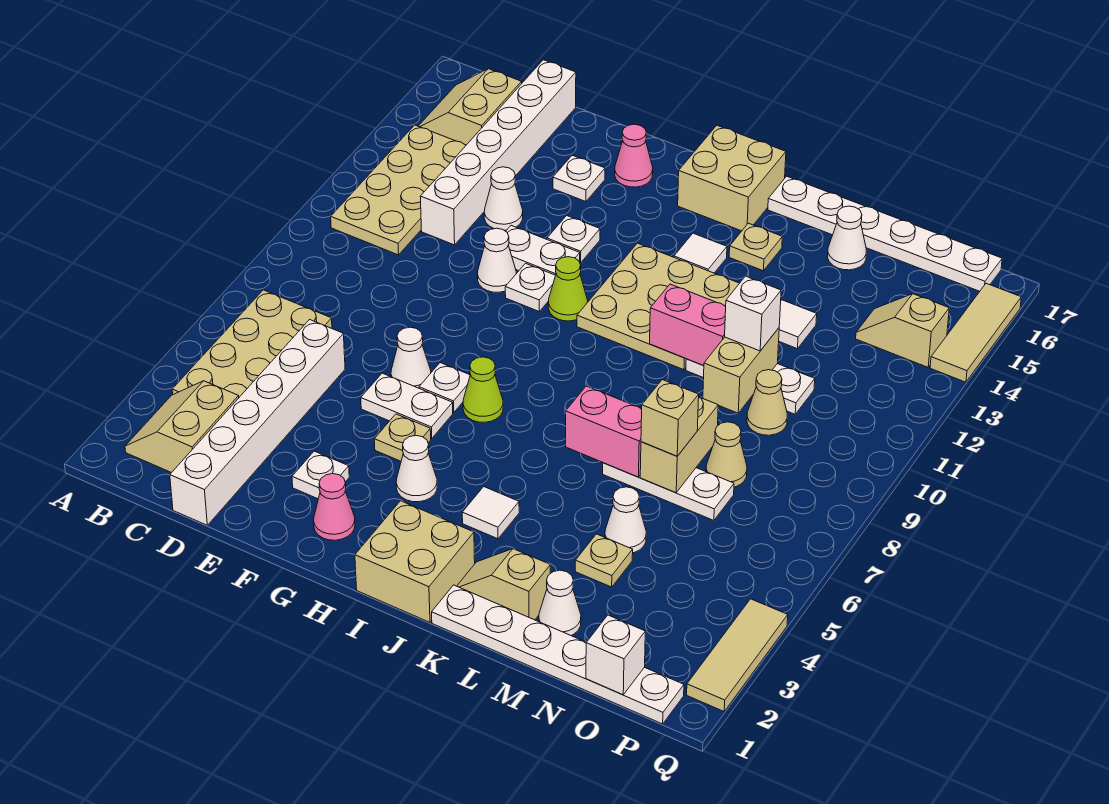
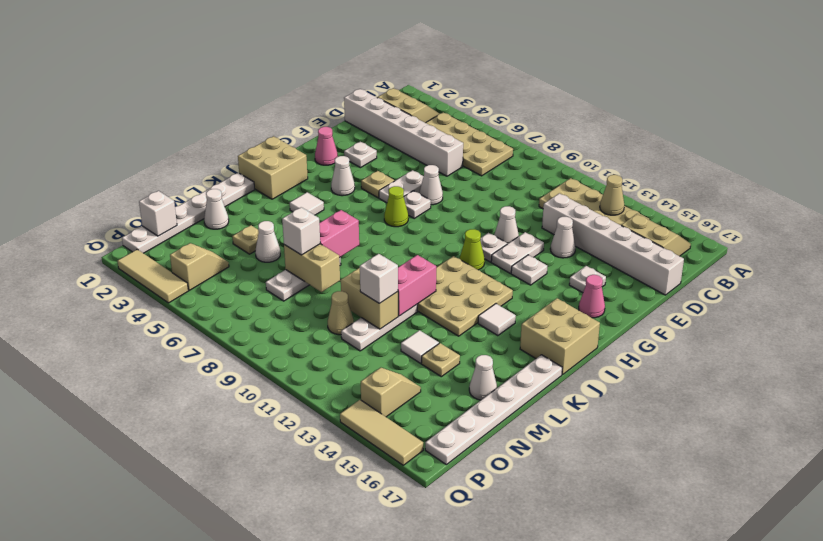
tan 1x2 slope [457,549,550,620] -> tan 1x2 slope moved to [170,243,229,290]
tan 1x1 plate [729,223,782,271] -> tan 1x1 plate moved to [421,343,460,377]
tan 1x1 brick [641,380,699,456] -> white 1x1 brick [282,207,320,255]
tan 1x1 cone [706,422,747,487] -> tan 1x1 cone moved to [600,175,624,215]

